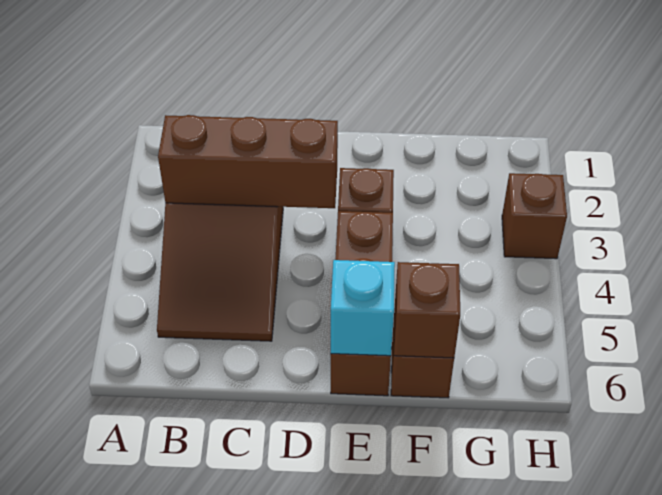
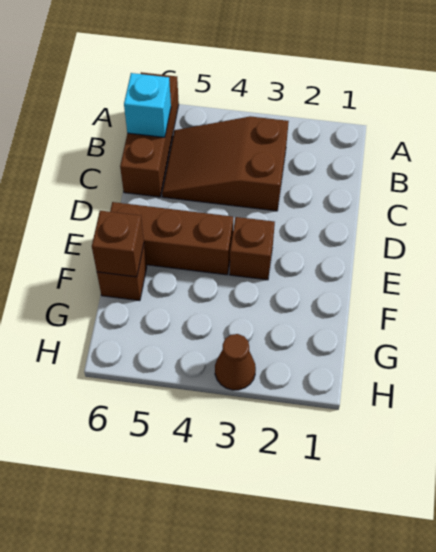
brown 1x3 brick [158,115,338,208] -> brown 1x3 brick moved to [120,72,179,197]
cyan 1x1 brick [331,260,395,356] -> cyan 1x1 brick moved to [124,73,171,137]
brown 1x1 brick [502,173,567,259] -> brown 1x1 cone [215,334,256,390]

